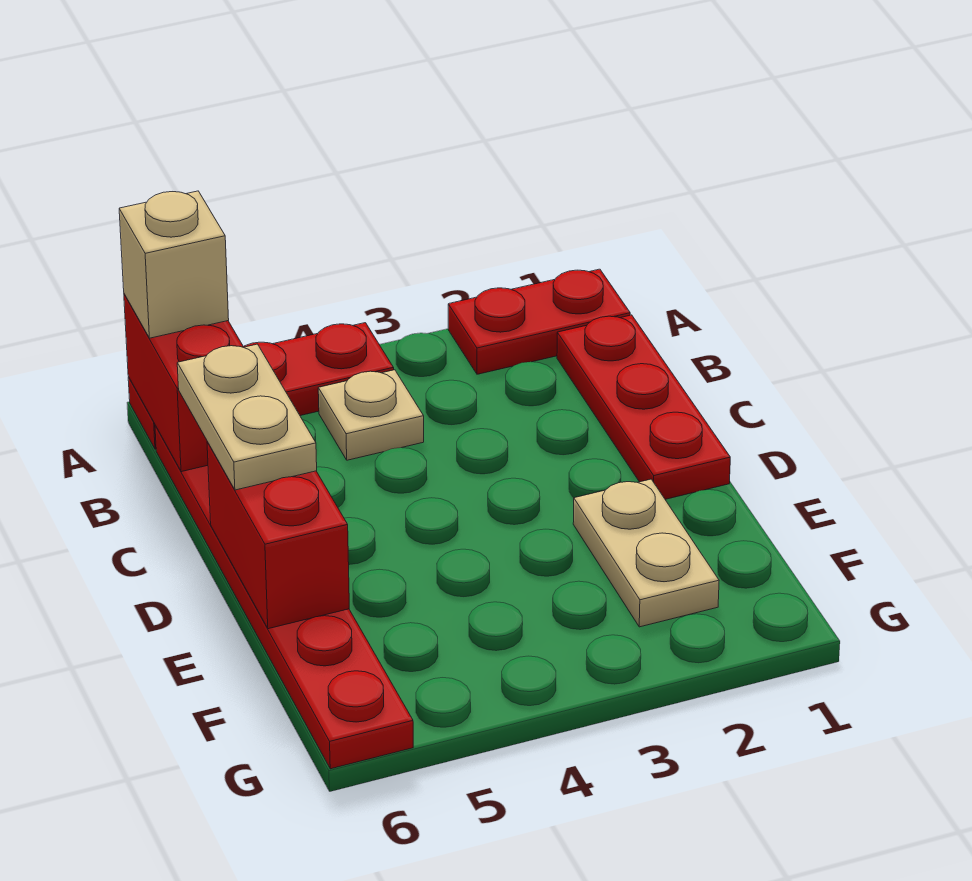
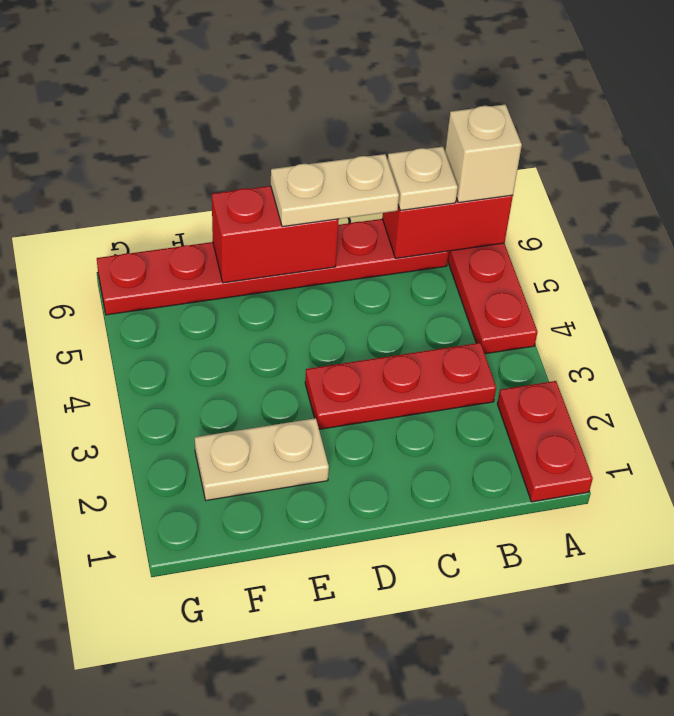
red 1x3 plate [557,315,730,499] -> red 1x3 plate moved to [305,343,496,429]
tan 1x1 plate [318,370,424,460] -> tan 1x1 plate moved to [388,147,458,210]

